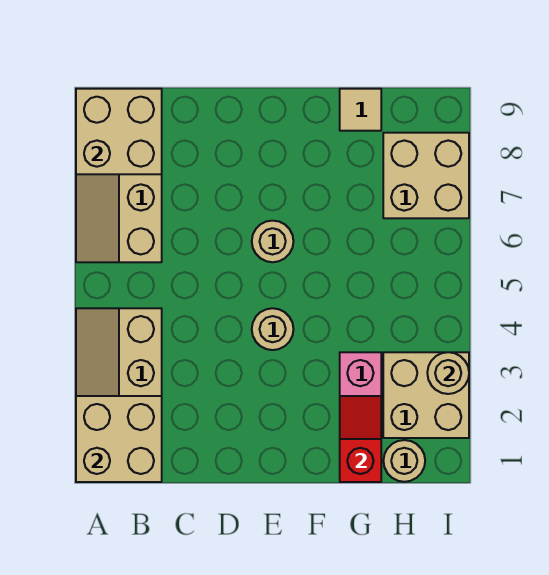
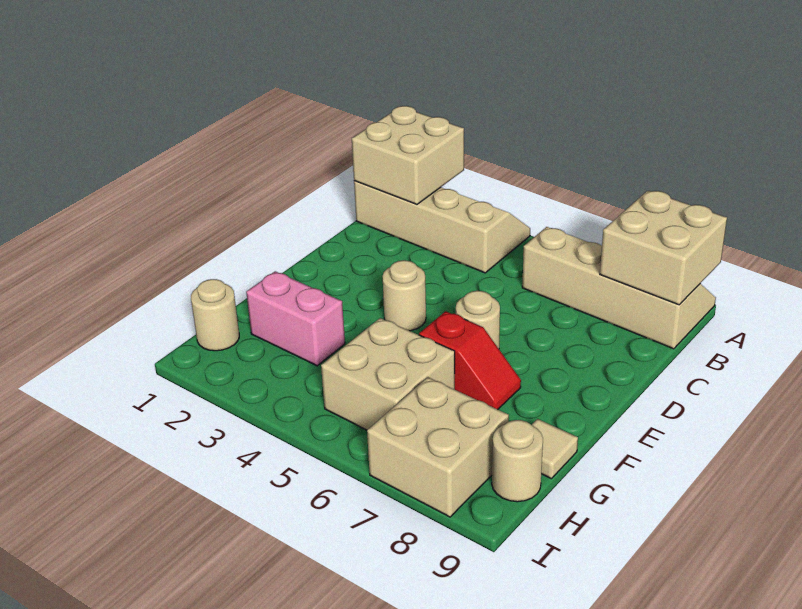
red 1x2 slope [340,396,381,482] -> red 1x2 slope moved to [419,311,521,409]
tan 2x2 brick [383,352,469,438] -> tan 2x2 brick moved to [321,318,455,430]
tan 1x1 round brick [427,352,469,394] -> tan 1x1 round brick moved to [492,420,543,502]

